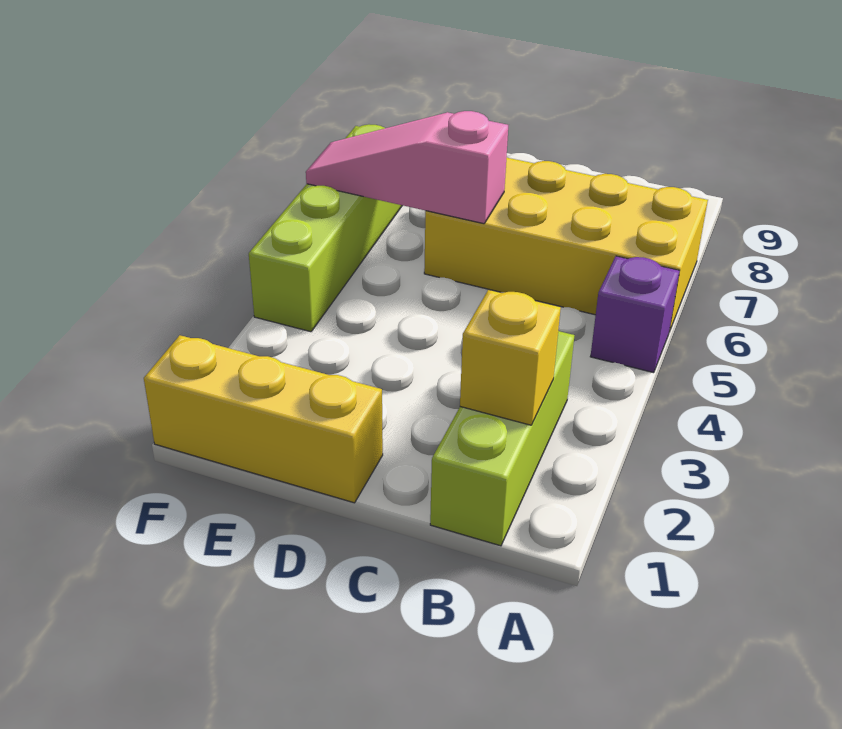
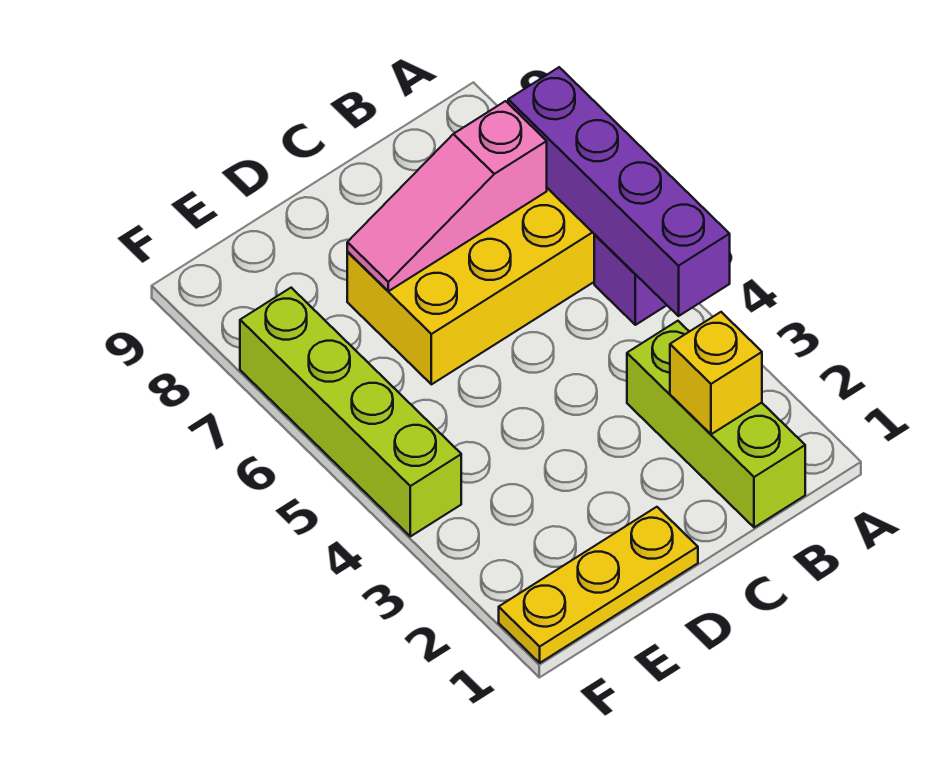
none -> purple 1x4 brick [508,67,730,316]
yellow 1x3 brick [144,335,383,503] -> yellow 1x3 plate [499,507,698,663]
pink 1x3 slope [306,111,508,224] -> pink 1x3 slope moved to [347,101,547,291]

